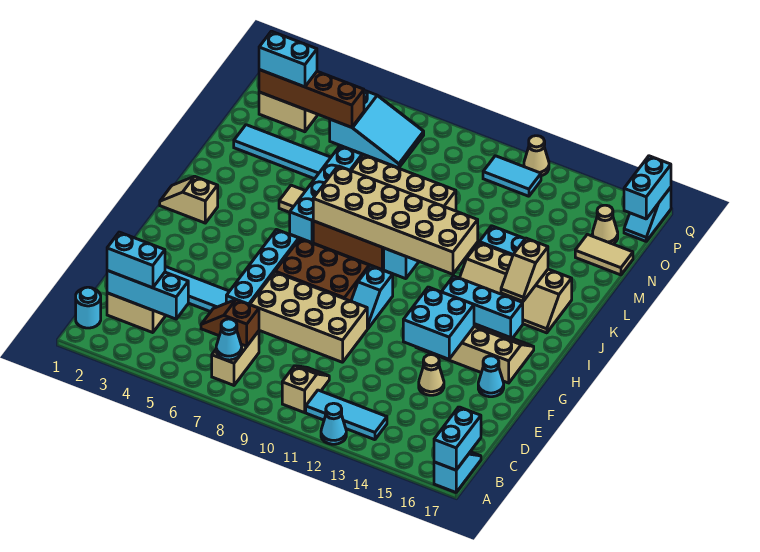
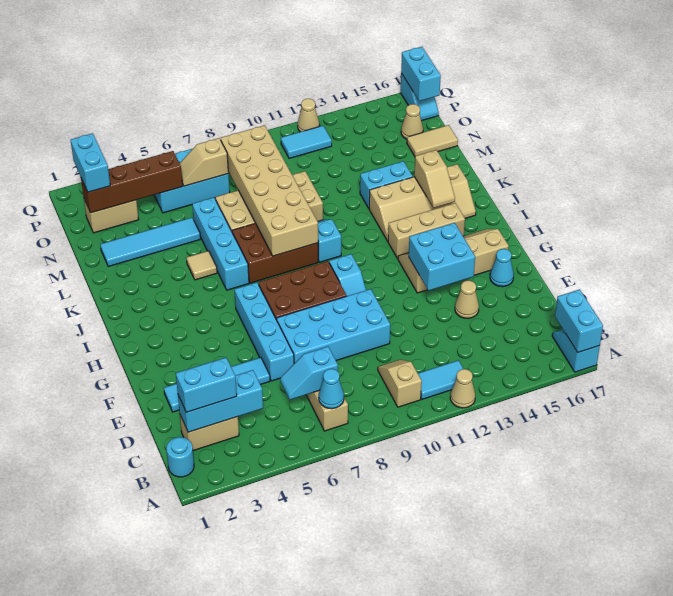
cyan 1x1 cone [321,403,346,444] -> tan 1x1 cone [450,369,475,408]
cyan 1x3 tile [306,390,387,440] -> cyan 1x2 tile [418,360,463,399]
brown 1x2 slope [201,300,259,346] -> cyan 1x2 slope [280,347,338,400]
tan 2x4 brick [250,272,367,362] -> cyan 2x4 brick [277,289,390,363]
tan 1x2 slope [160,176,218,223] -> tan 1x2 slope moved to [180,138,228,186]
cyan 1x3 brick [442,276,523,338] -> tan 1x3 brick [388,203,465,259]
tan 2x6 brick [313,166,478,274] -> tan 2x6 brick turned to [221,125,318,256]
cyan 1x2 brick [259,31,317,87] -> cyan 1x2 brick turned to [71,133,110,192]
cyan 2x3 slope [330,91,424,168] -> cyan 2x3 brick [154,149,230,213]

